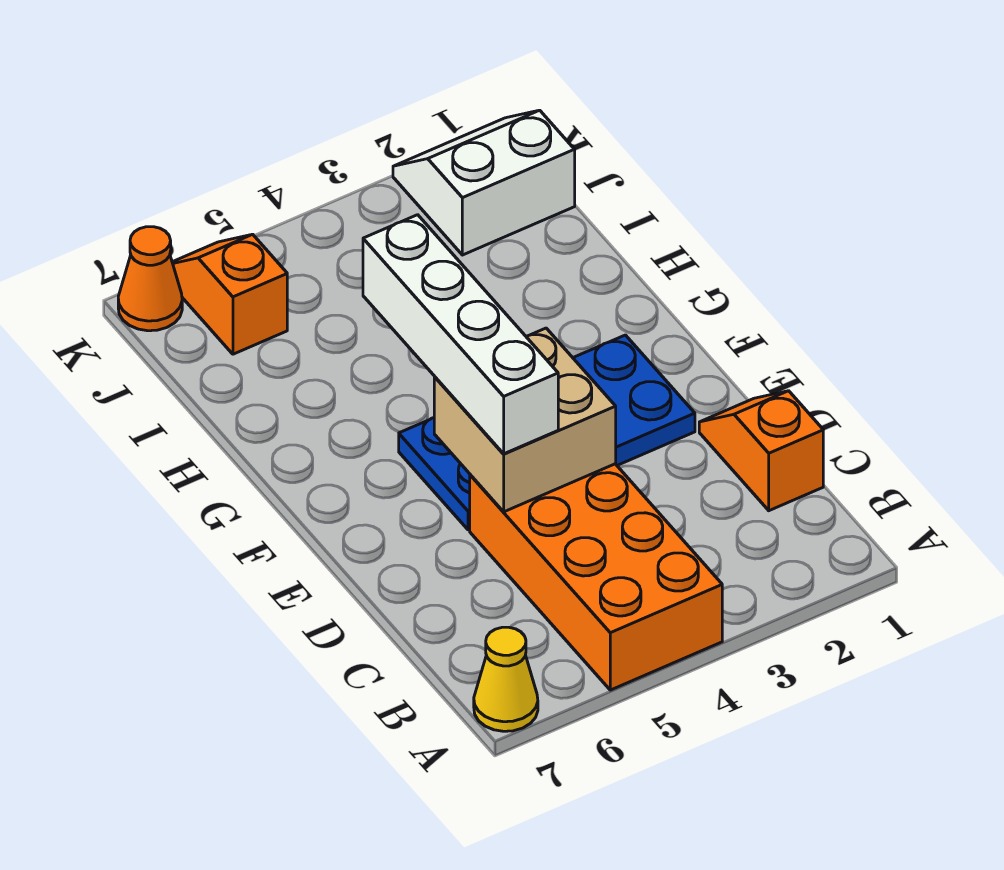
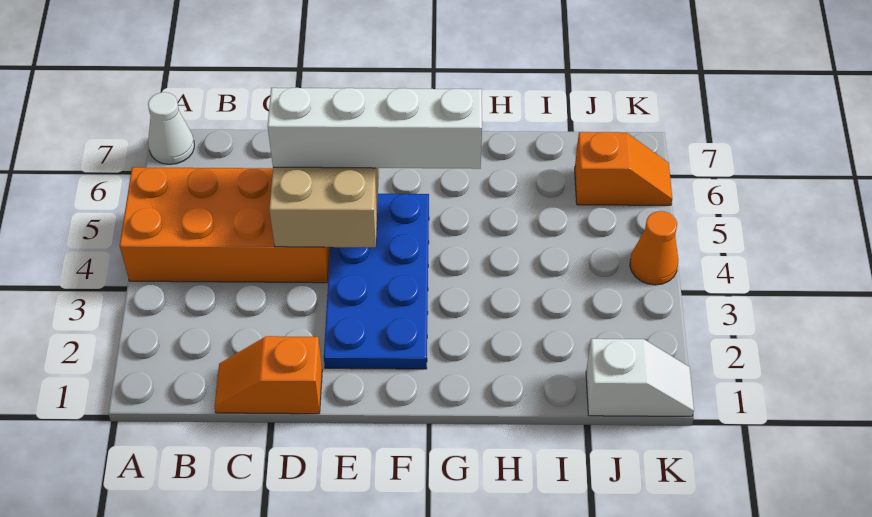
yellow 1x1 cone [474,627,538,731] -> white 1x1 cone [148,92,194,164]
orange 1x2 slope [699,391,823,511] -> orange 1x2 slope turned to [215,336,322,414]
white 2x2 slope [393,110,575,255] -> white 1x2 slope [586,339,694,416]
orange 1x1 cone [118,227,182,331] -> orange 1x1 cone moved to [630,211,678,285]

